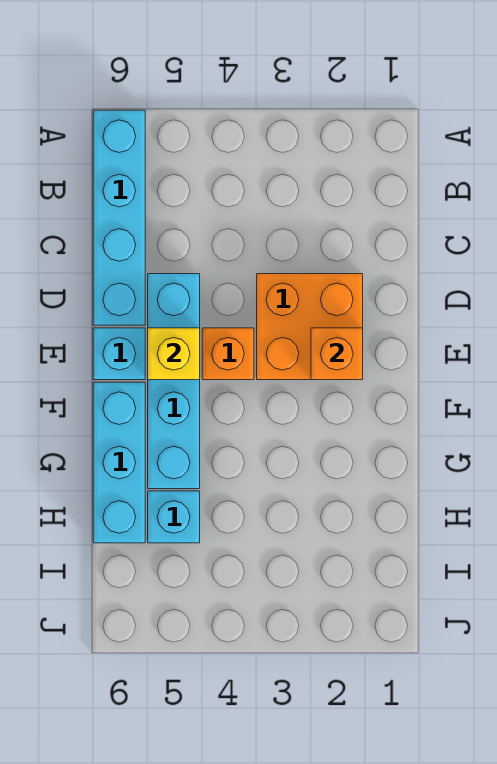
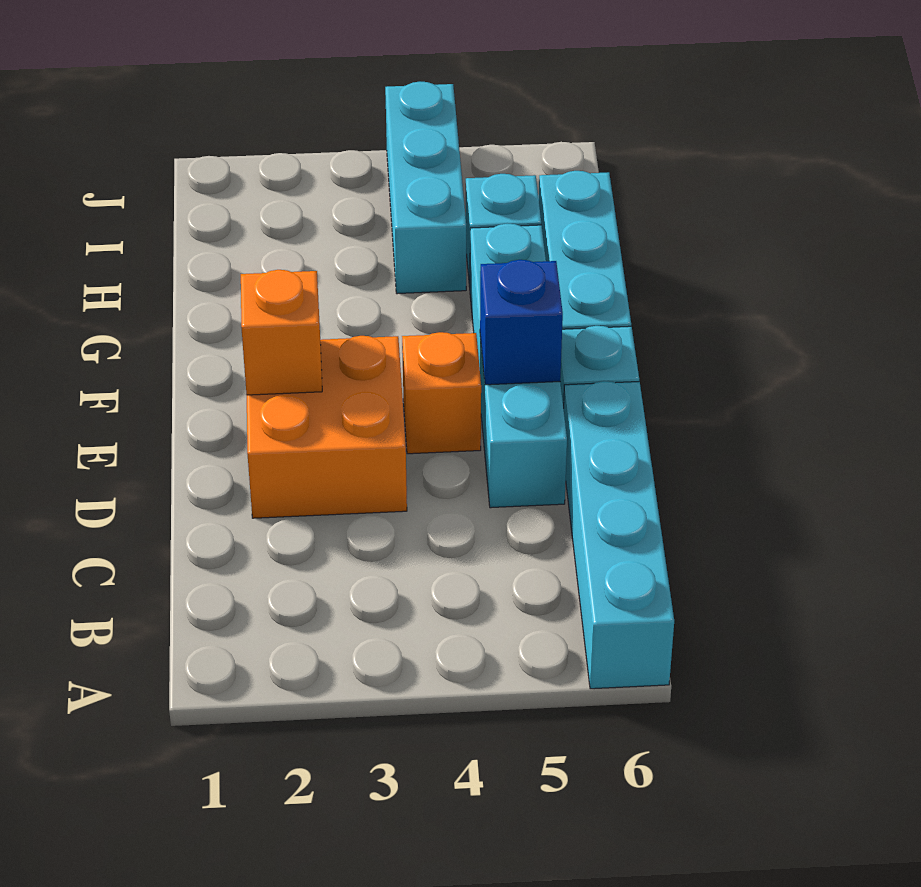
yellow 1x1 brick [148,328,200,380] -> blue 1x1 brick [480,260,563,385]
none -> cyan 1x3 brick [385,82,466,294]

